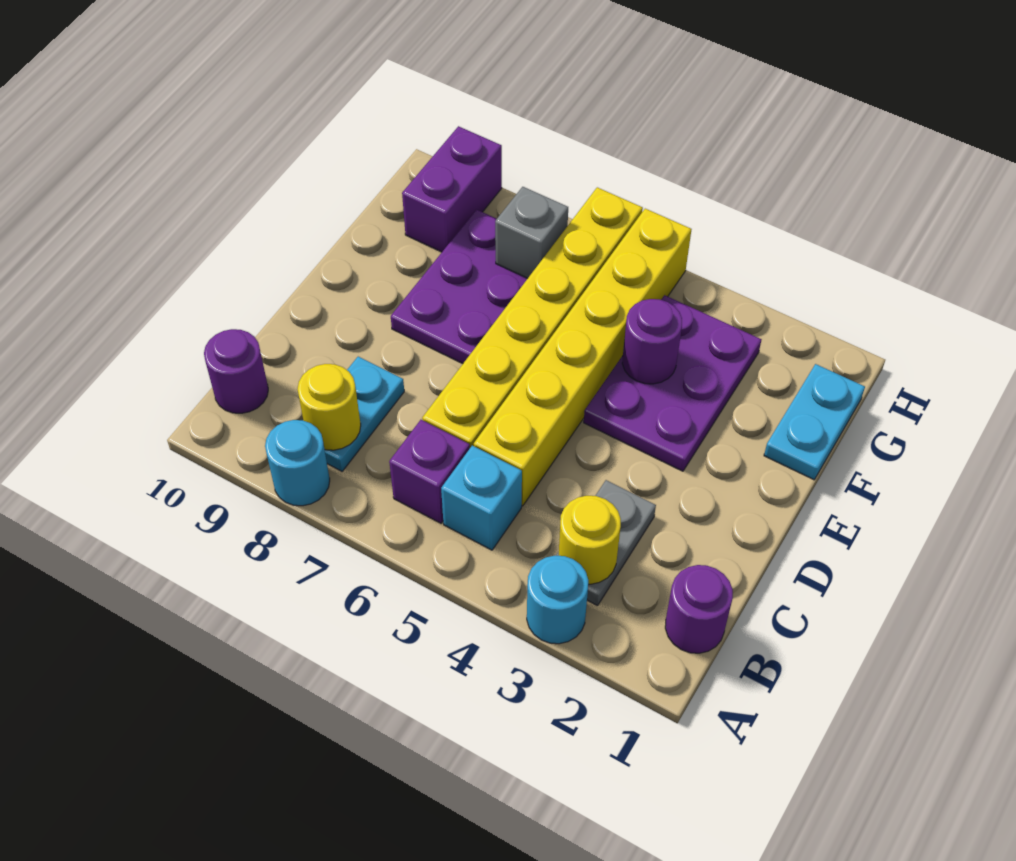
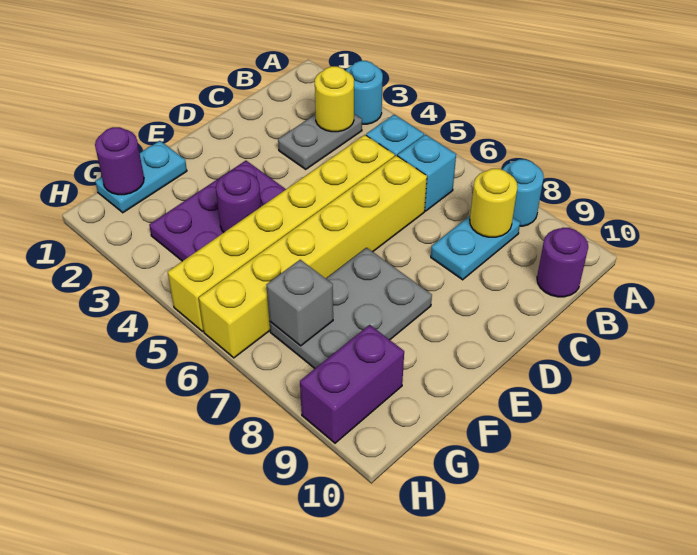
purple 1x1 round brick [665,565,733,653] -> purple 1x1 round brick moved to [95,127,144,195]
purple 1x1 brick [389,420,470,523] -> cyan 1x1 brick [398,134,456,211]
purple 2x3 plate [391,210,528,364] -> grey 2x3 plate [270,248,432,368]

